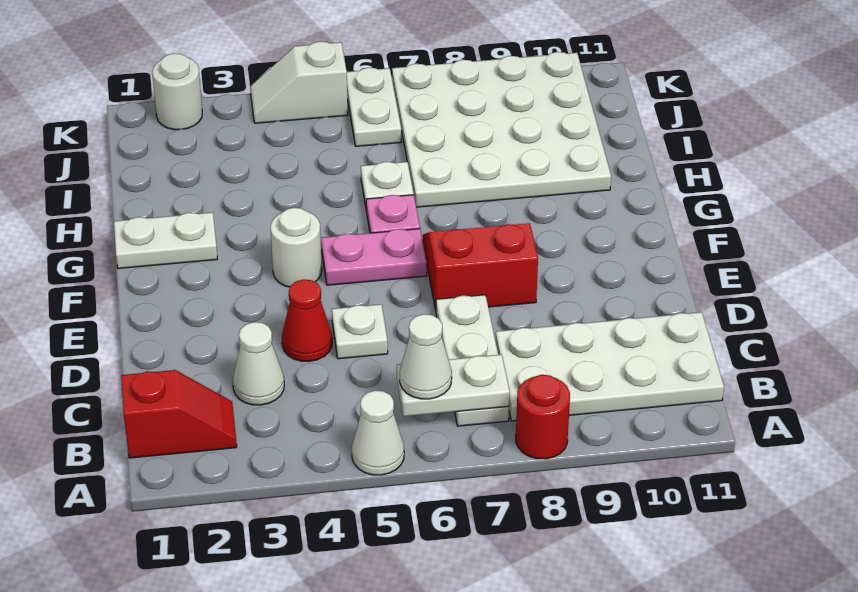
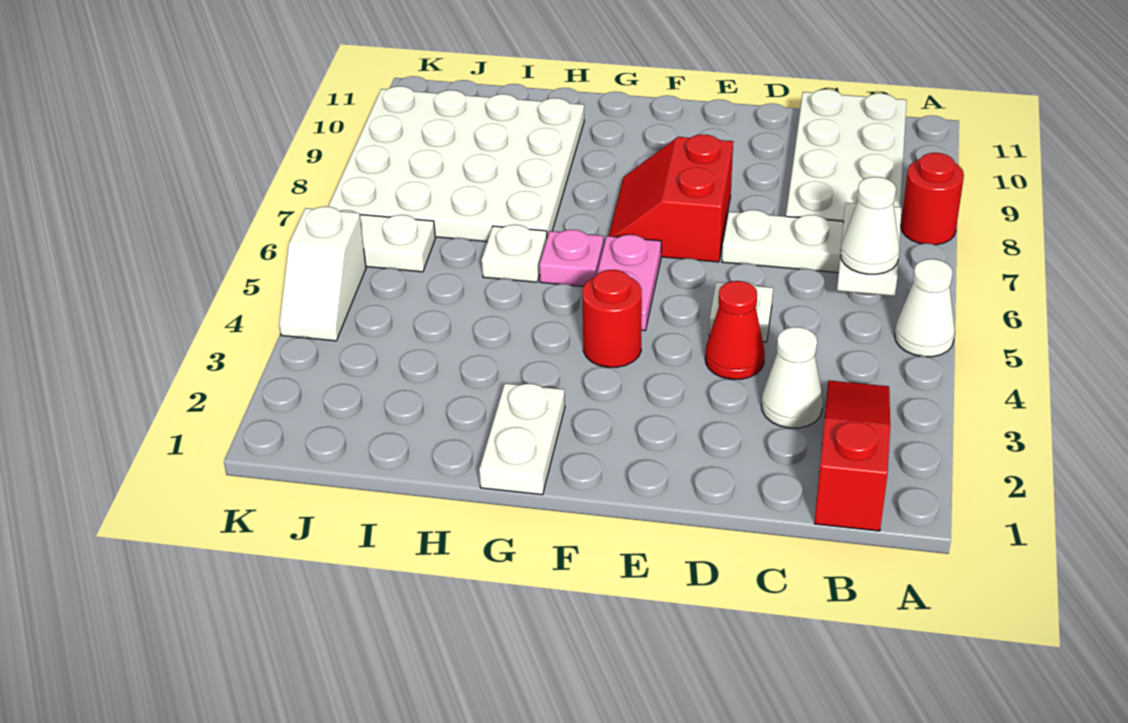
red 1x2 slope [121,370,237,458] -> red 1x3 slope [814,381,890,531]
white 1x1 round brick [270,208,322,287] -> red 1x1 round brick [582,270,642,367]
white 1x1 round brick [152,53,202,130] -> none

